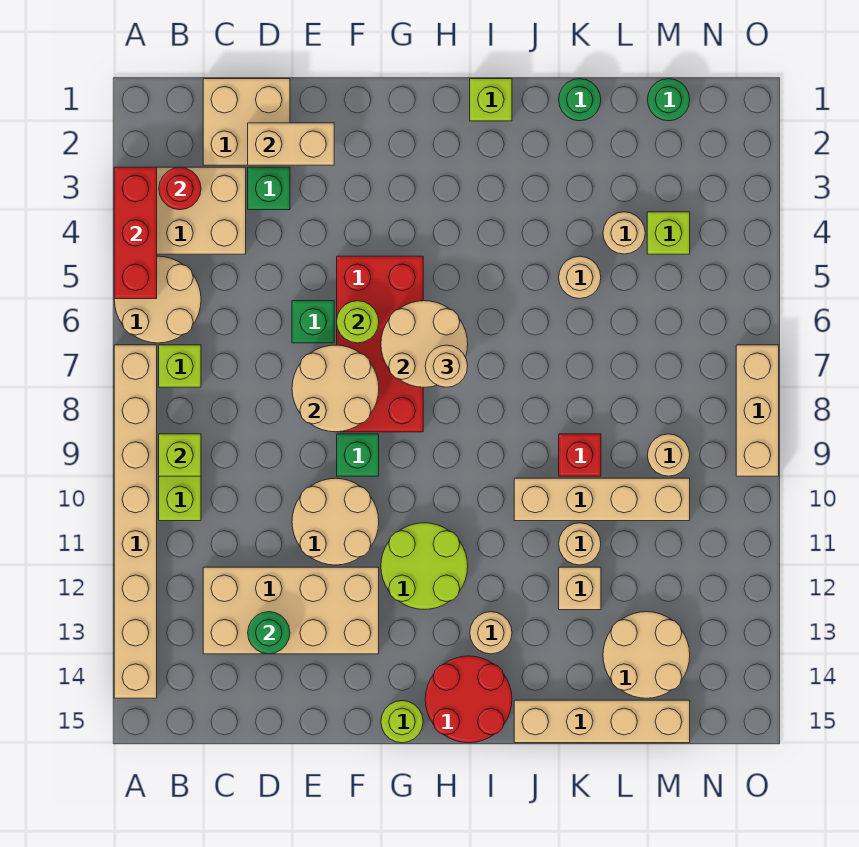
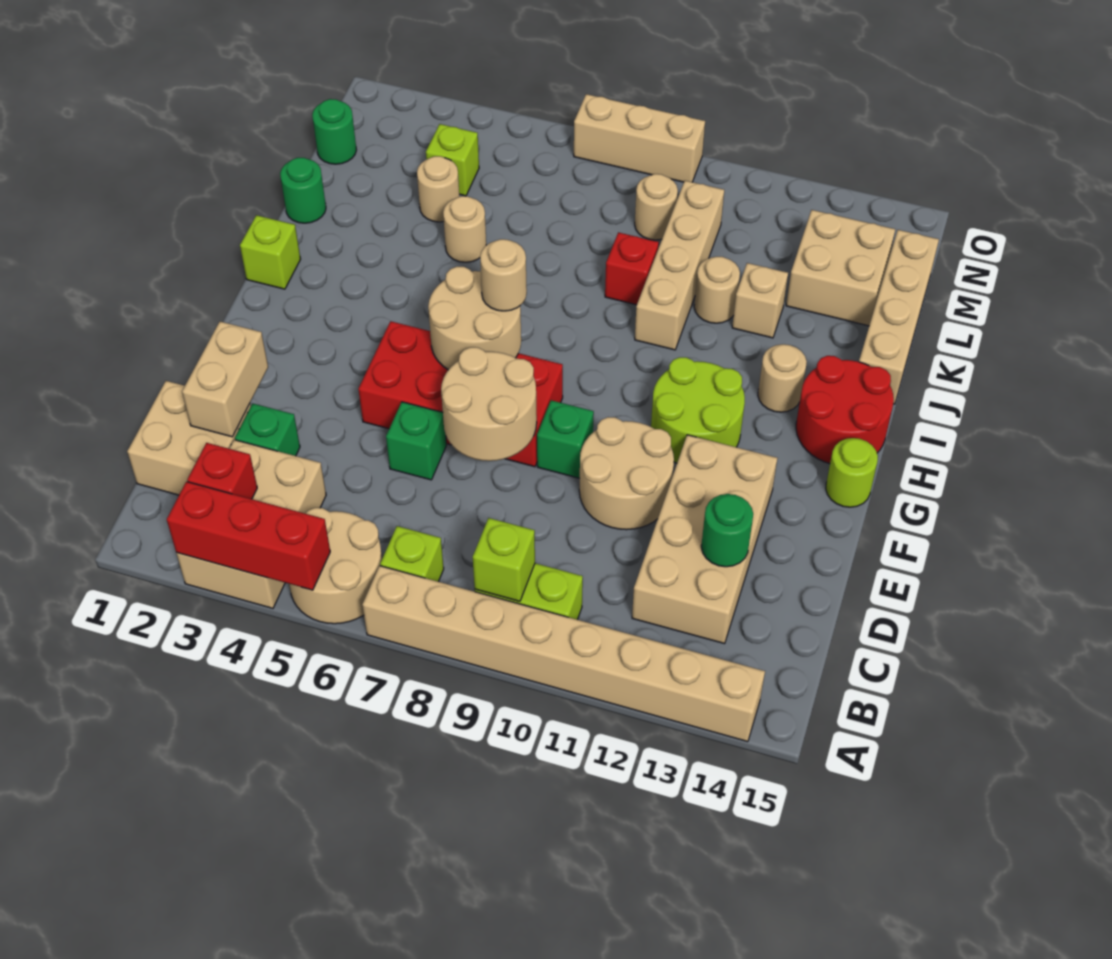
red 1x1 round brick [159,167,201,210] -> red 1x1 brick [187,443,257,499]
lime 1x1 round brick [337,301,379,343] -> none
tan 2x2 round brick [603,612,690,698] -> tan 2x2 brick [786,210,895,326]

